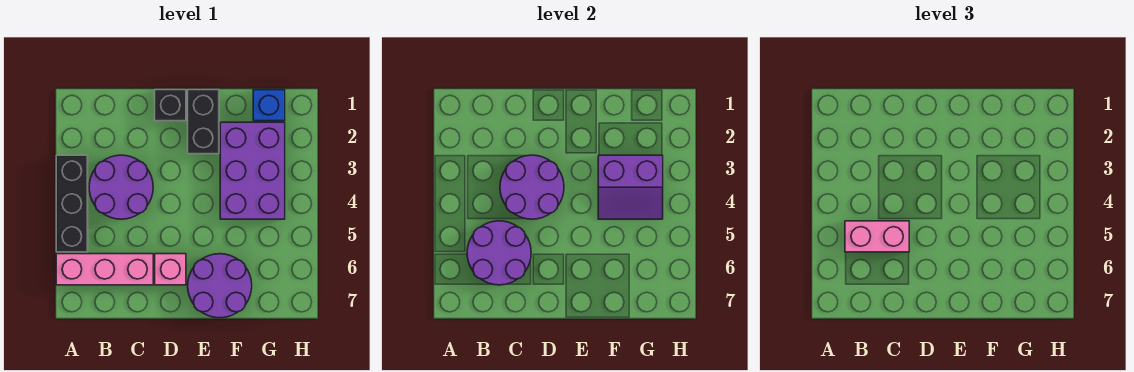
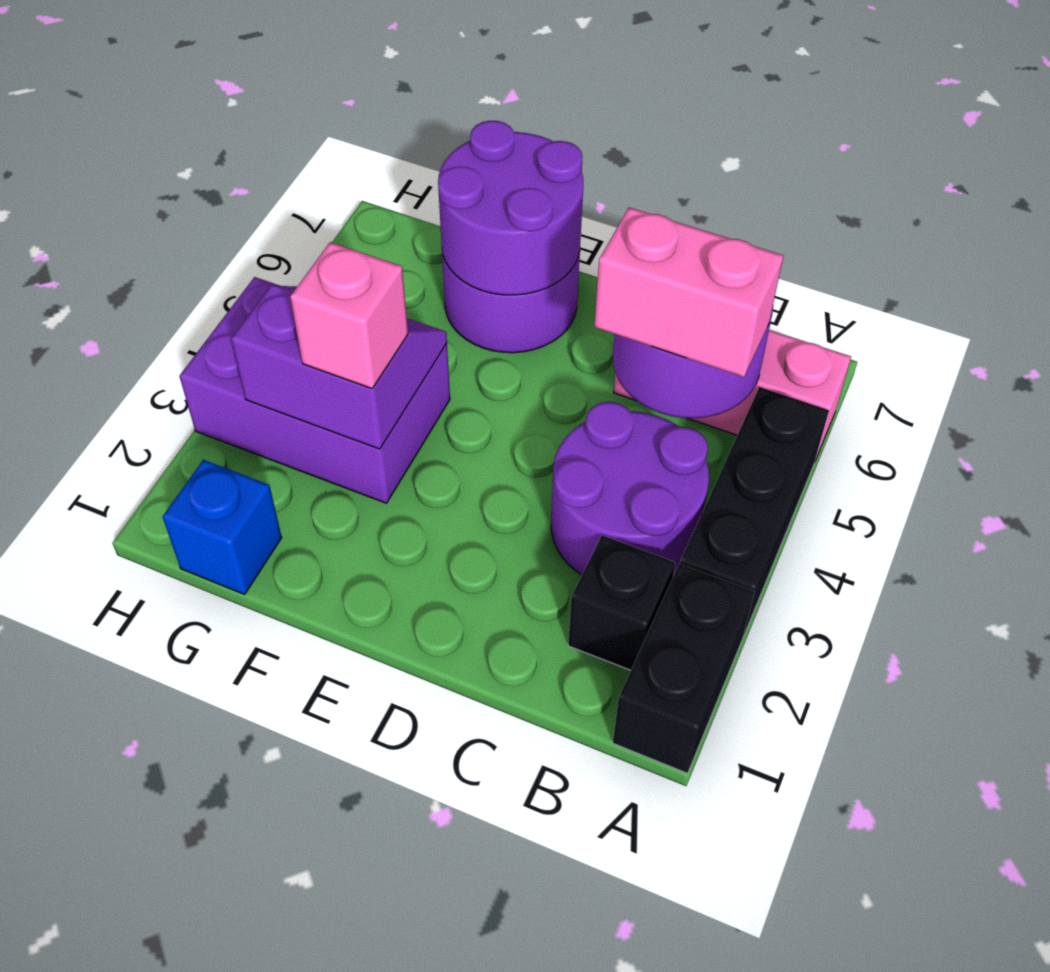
purple 2x2 round brick [500,155,564,219] -> purple 2x2 round brick moved to [438,121,583,295]
black 1x1 brick [155,90,186,121] -> black 1x1 brick moved to [568,535,675,670]
pink 1x1 brick [155,254,186,285] -> pink 1x1 brick moved to [290,242,408,389]
black 1x2 brick [188,90,219,154] -> black 1x2 brick moved to [613,564,754,773]
purple 2x3 brick [220,122,285,219] -> purple 2x3 brick turned to [179,277,450,503]

